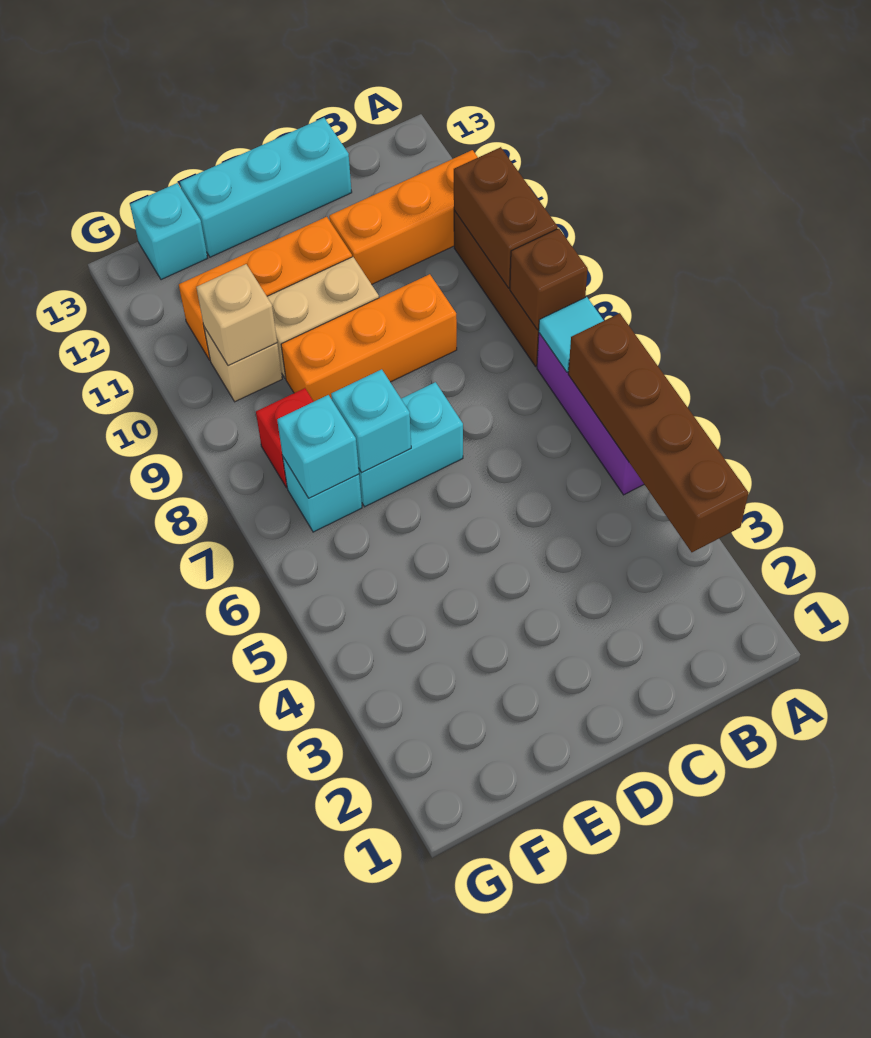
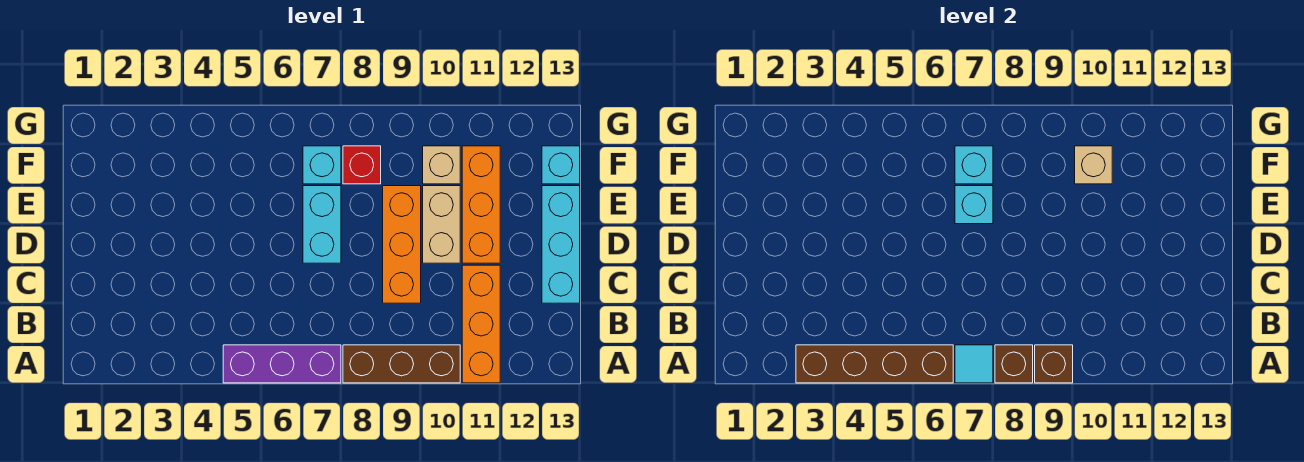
brown 1x2 brick [454,147,558,288] -> brown 1x1 brick [1035,345,1073,383]

